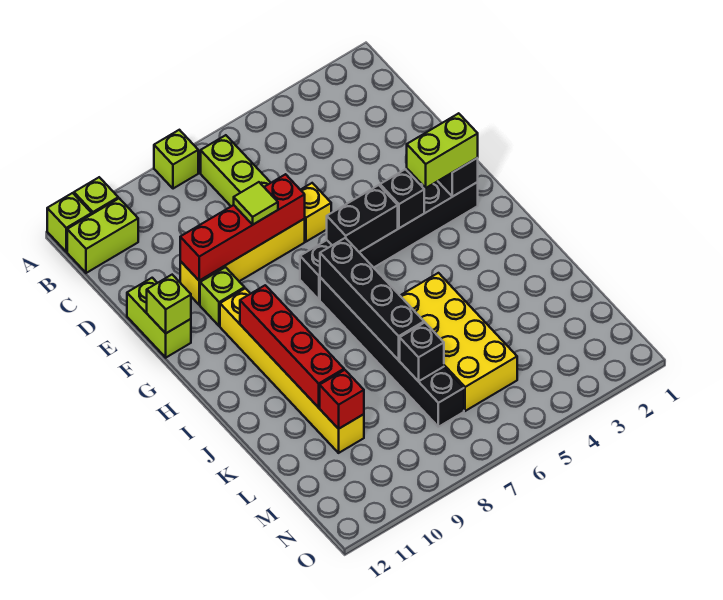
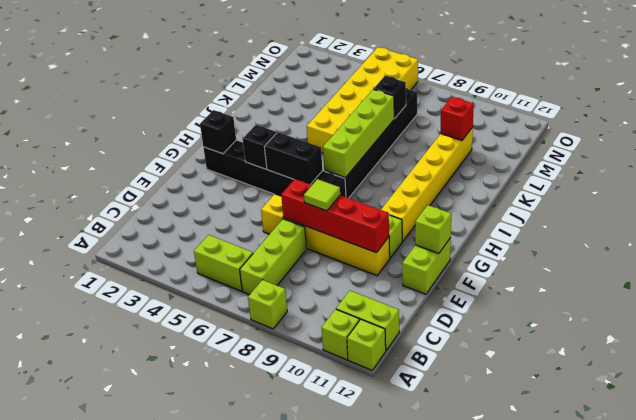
lime 1x2 brick [407,113,478,188] -> lime 1x2 brick moved to [194,235,253,291]
black 1x4 brick [320,238,424,360] -> lime 1x4 brick [323,89,394,178]
red 1x4 brick [240,285,344,408] -> none
yellow 2x4 brick [400,273,517,411] -> yellow 2x6 brick [307,47,418,153]

